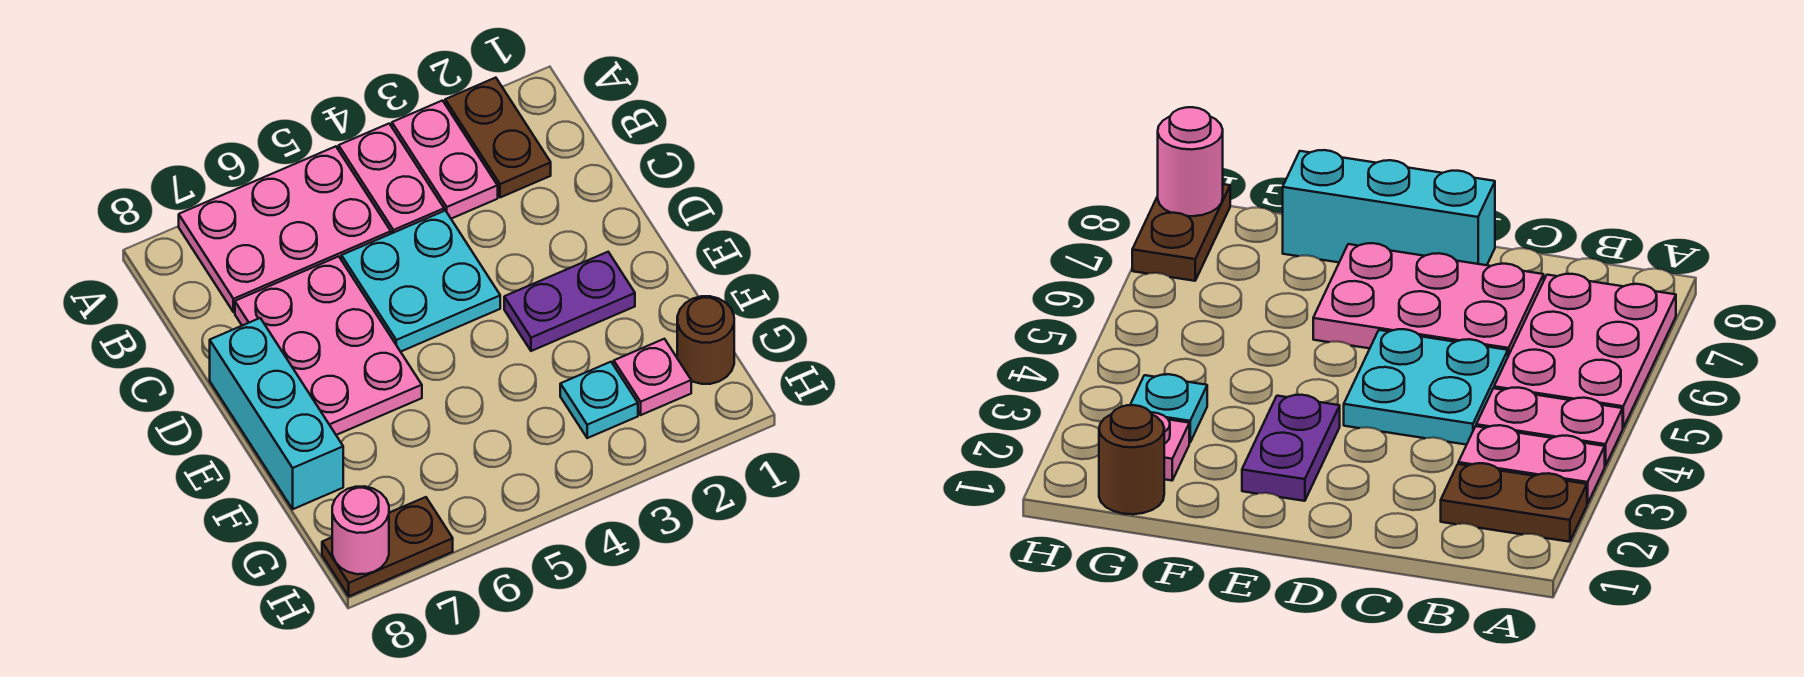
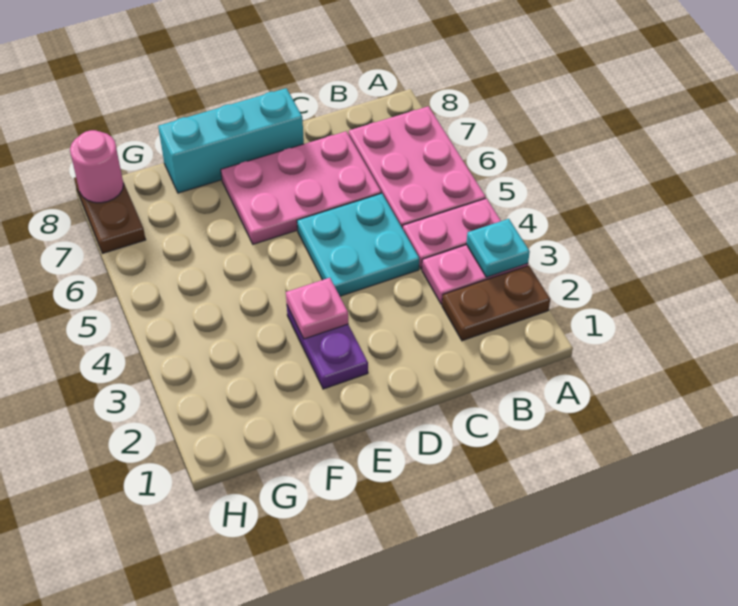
brown 1x1 round brick [677,296,734,384] -> none
pink 1x1 plate [614,339,691,415] -> pink 1x1 plate moved to [286,278,348,339]
cyan 1x1 plate [560,362,638,438] -> cyan 1x1 plate moved to [466,219,530,277]

